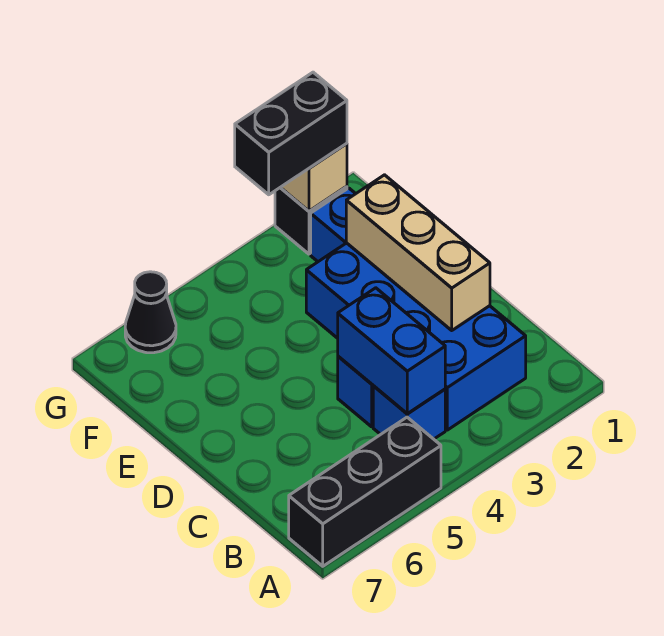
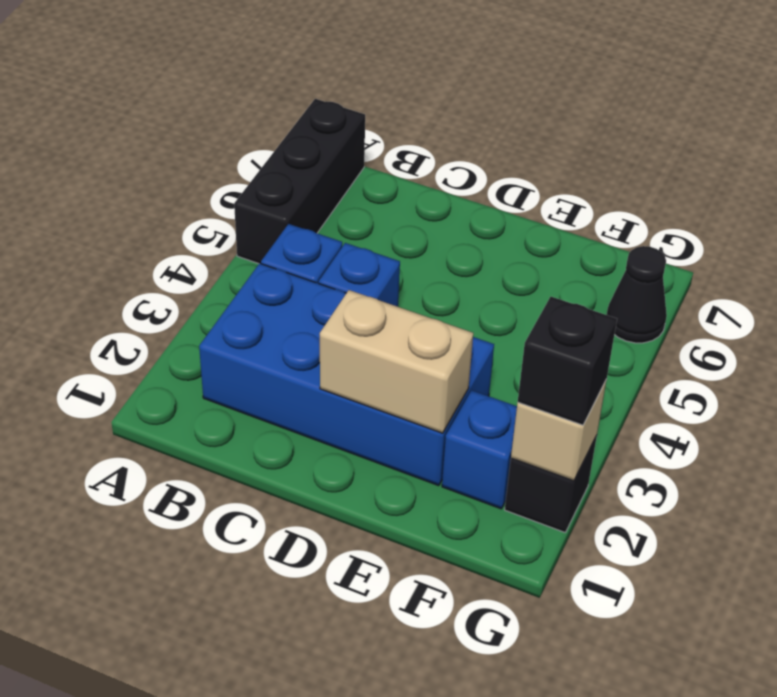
blue 1x2 brick [338,288,445,414] -> none
tan 1x3 brick [346,175,490,330] -> tan 1x2 brick [320,290,473,433]
black 1x2 brick [235,72,347,195] -> black 1x1 brick [518,297,617,425]

